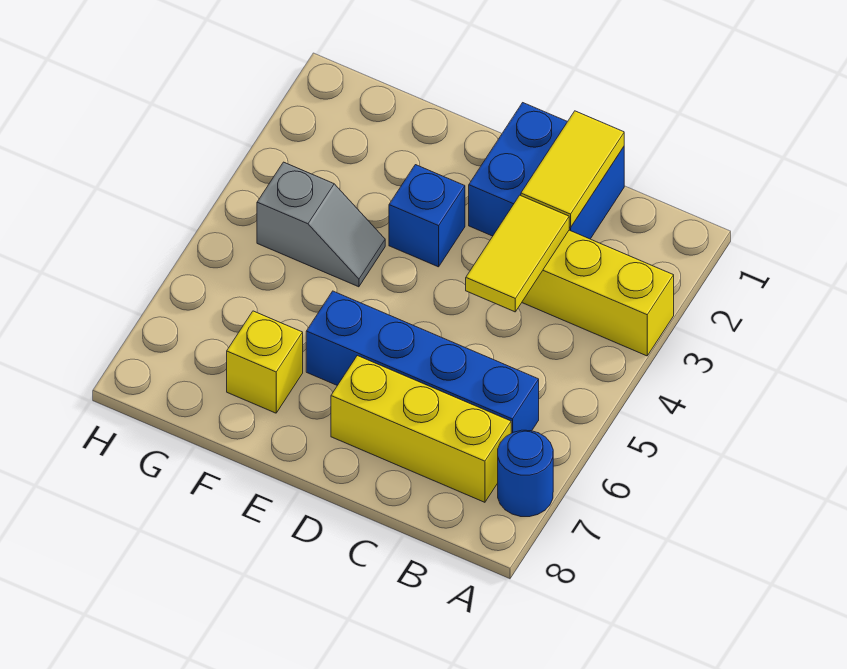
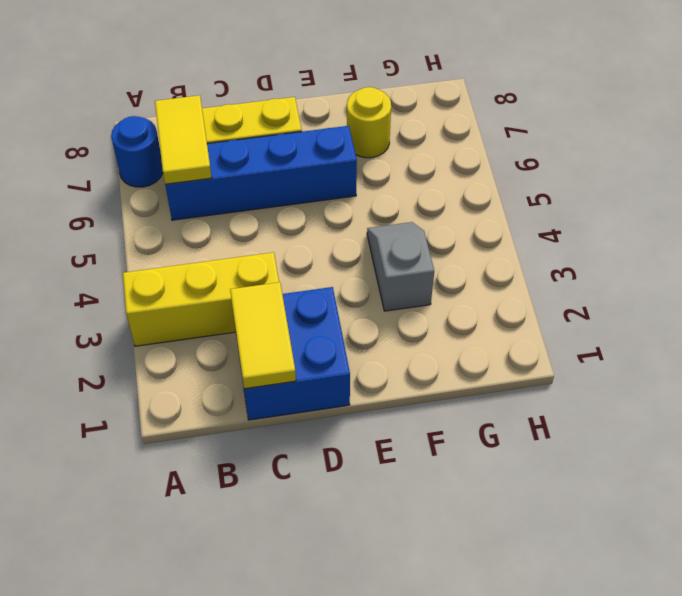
yellow 1x2 tile [466,195,569,312] -> yellow 1x2 tile moved to [155,95,212,185]
blue 1x1 brick [389,165,465,267] -> none
grey 1x2 slope [257,162,385,287] -> grey 1x2 slope turned to [367,222,434,311]
yellow 1x1 brick [227,311,303,413] -> yellow 1x1 round brick [347,87,391,158]

